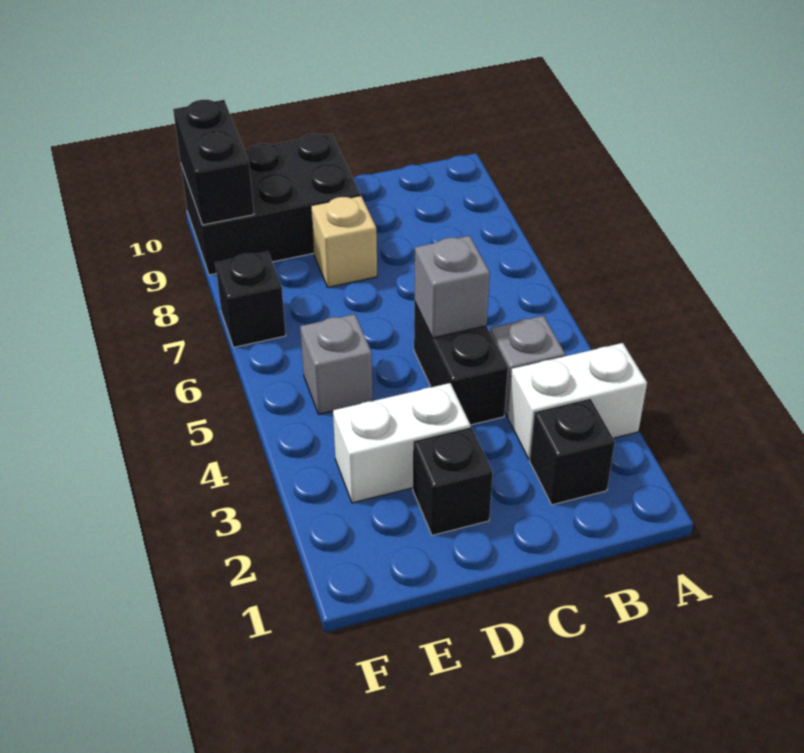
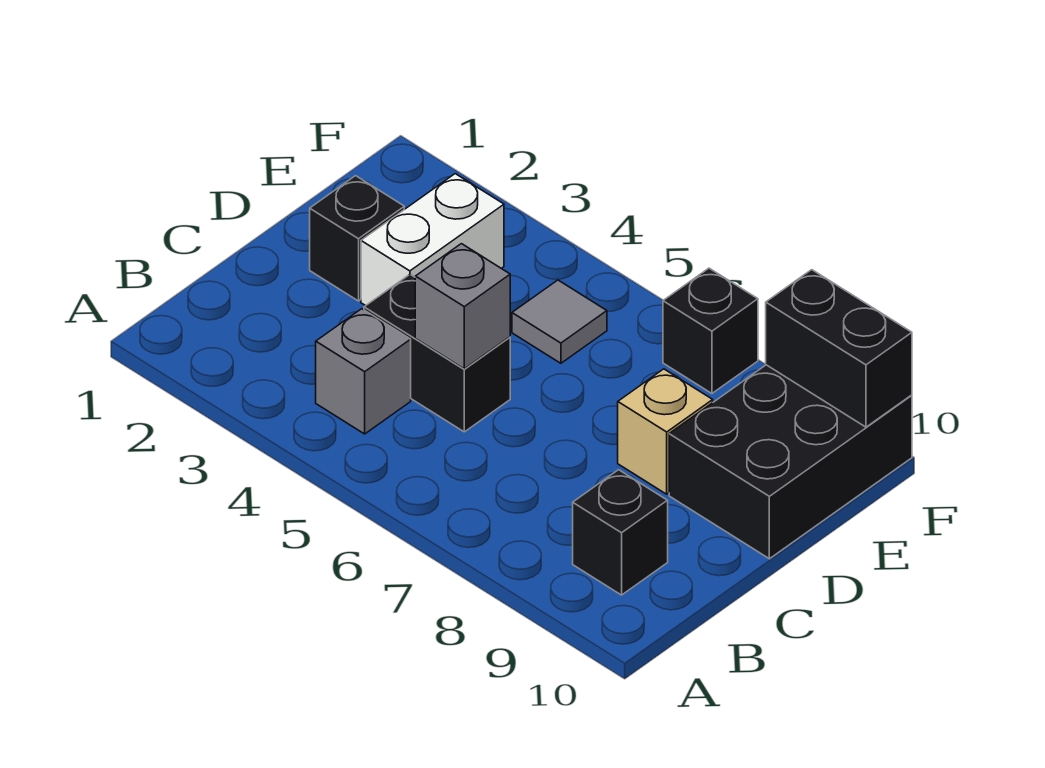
white 1x2 brick [508,343,647,459] -> none
black 1x1 brick [530,399,615,505] -> black 1x1 brick moved to [573,470,668,595]
grey 1x1 brick [300,314,373,414] -> grey 1x1 tile [512,280,607,363]

